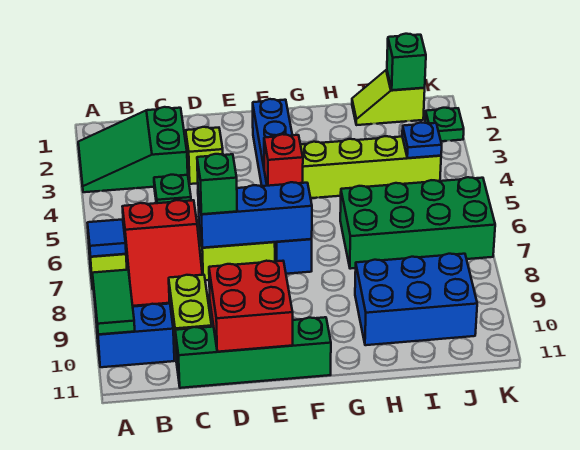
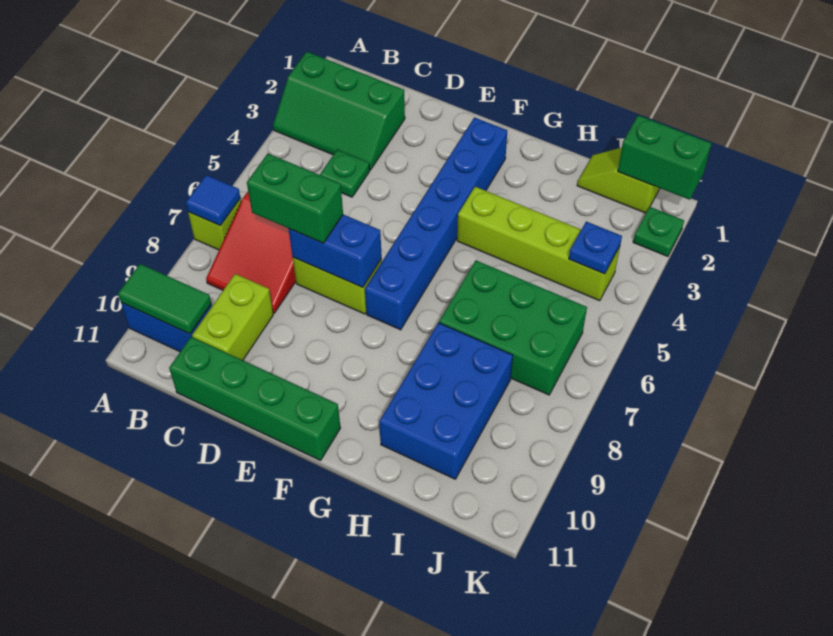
green 2x3 slope [78,107,188,192] -> green 2x3 slope turned to [273,52,405,170]
green 1x2 tile [92,270,135,335] -> green 1x2 tile turned to [118,264,211,334]
lime 1x1 brick [186,127,223,184] -> none
blue 1x3 brick [198,182,312,248] -> blue 1x2 brick [289,215,382,288]
green 1x1 brick [197,154,237,214] -> green 1x2 brick [247,154,343,243]
red 2x2 brick [209,261,293,352] -> none
red 1x1 brick [264,134,303,186] -> none
green 2x4 brick [340,177,495,269] -> green 2x3 brick [439,260,587,395]
blue 2x3 brick [355,254,477,345] -> blue 2x3 brick turned to [379,323,513,479]
green 1x1 brick [387,34,426,90] -> green 1x2 brick [618,115,712,200]

